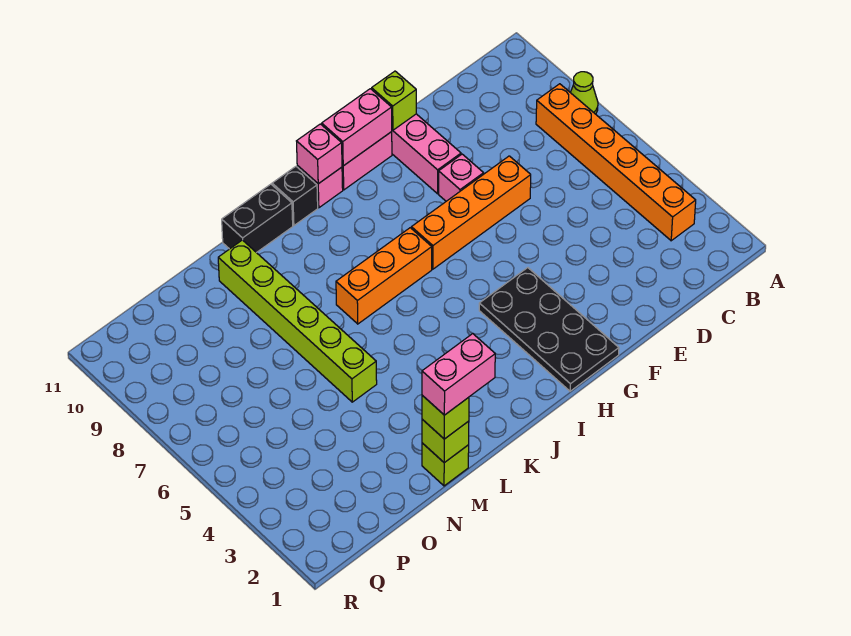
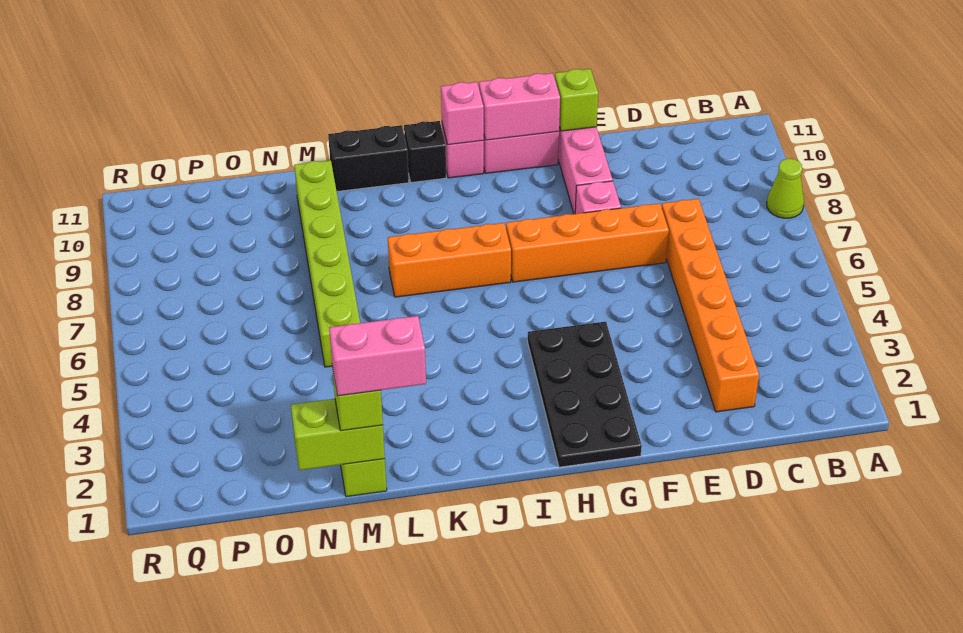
orange 1x6 brick [536,84,696,241] -> orange 1x6 brick moved to [662,199,759,412]
lime 1x1 brick [422,419,469,463] -> lime 1x2 brick [291,399,385,470]

